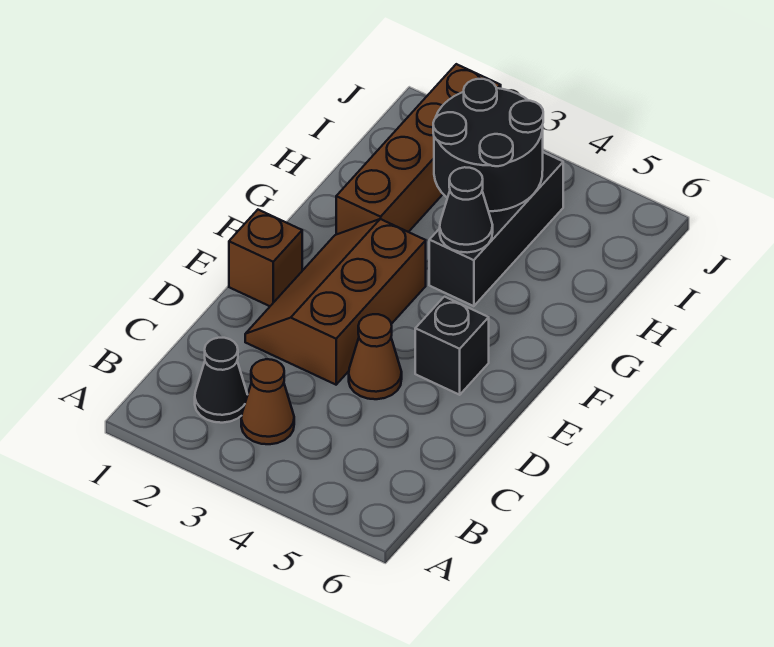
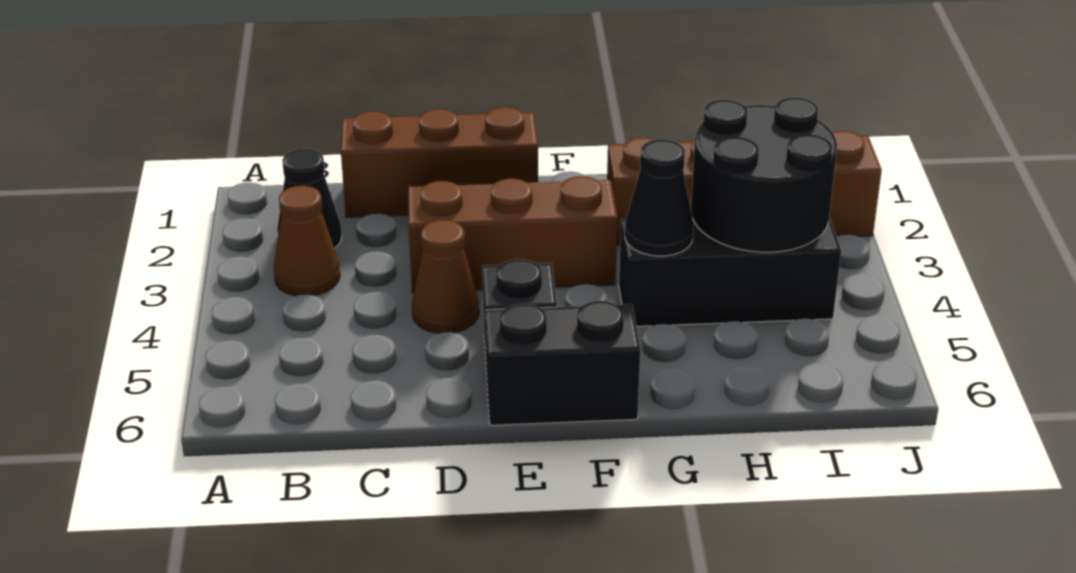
brown 1x1 brick [229,210,302,306] -> brown 1x3 brick [341,107,538,217]
none -> black 1x2 brick [485,301,640,425]

